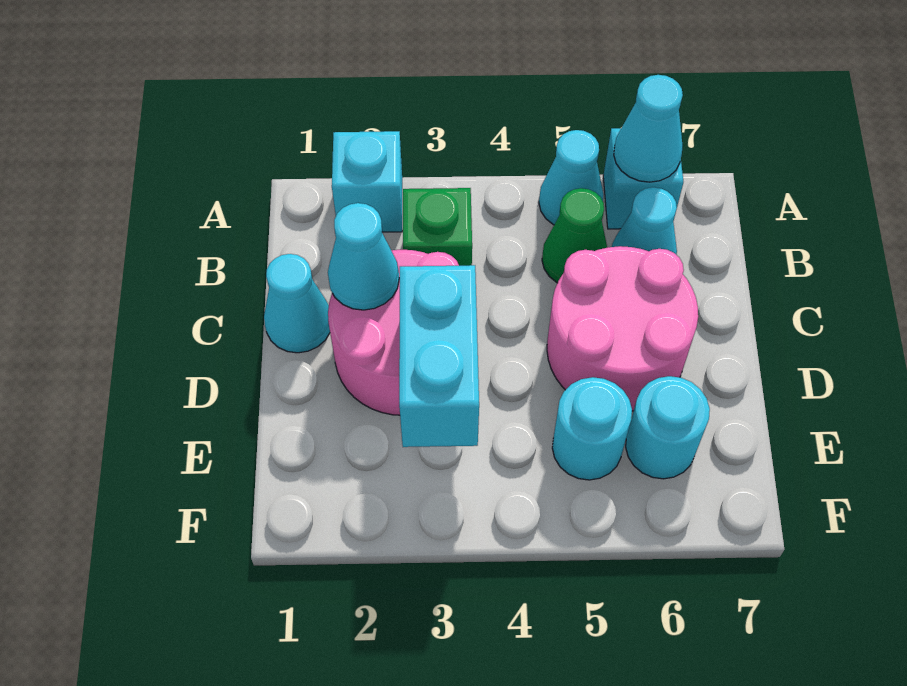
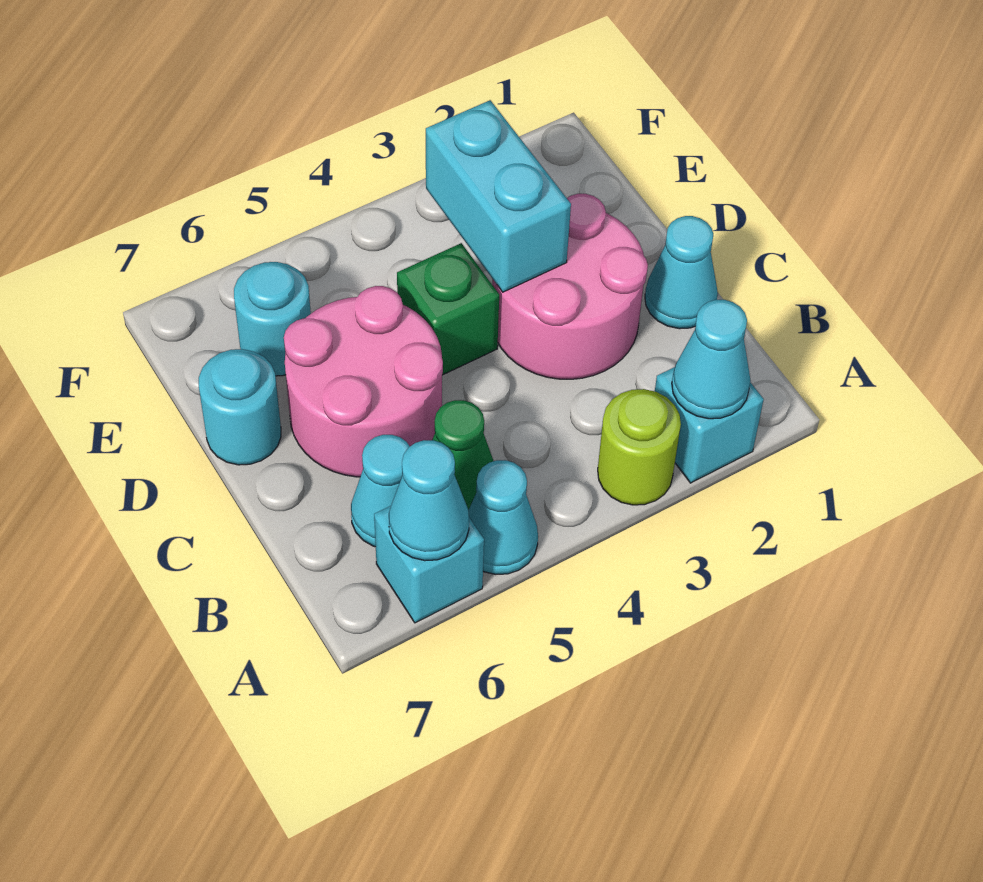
none -> lime 1x1 round brick [598,389,681,505]
green 1x1 brick [403,188,472,266] -> green 1x1 brick moved to [397,243,499,375]
cyan 1x1 cone [328,203,399,310] -> cyan 1x1 cone moved to [672,300,751,419]
cyan 1x1 round brick [552,377,632,480] -> cyan 1x1 round brick moved to [199,349,281,465]

